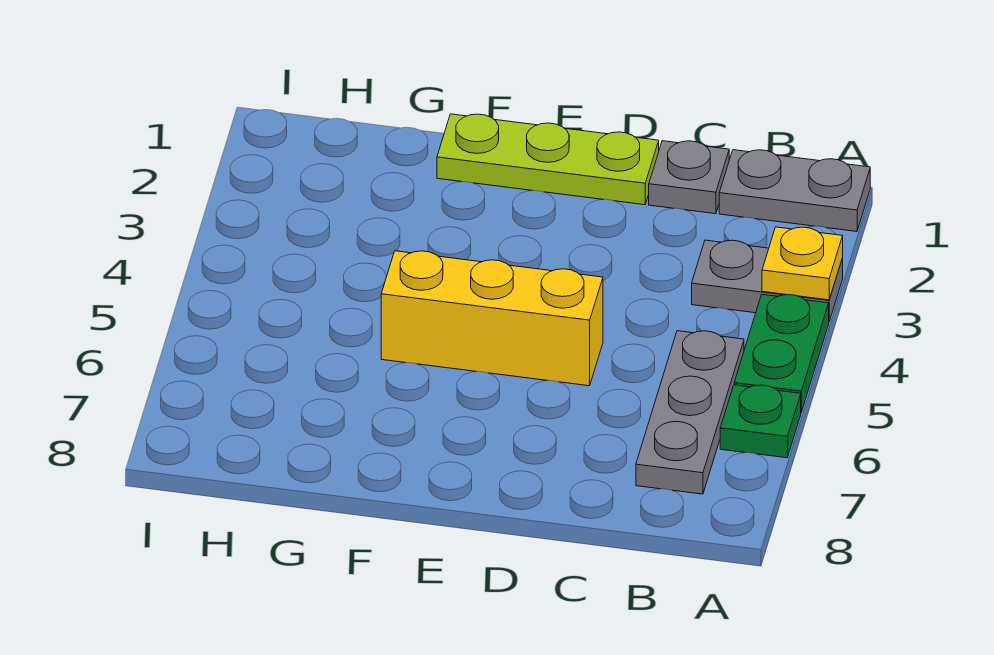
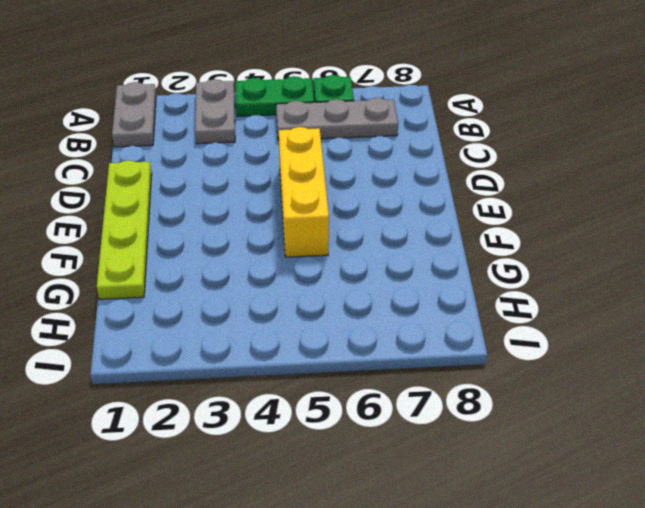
yellow 1x1 plate [762,227,843,300] -> none
grey 1x1 plate [649,141,729,214] -> none
lime 1x3 plate [437,114,659,205] -> lime 1x4 plate [97,160,152,299]

